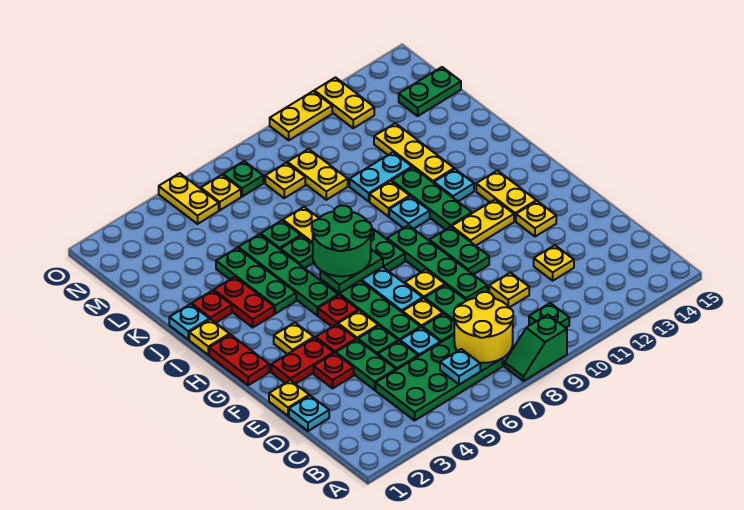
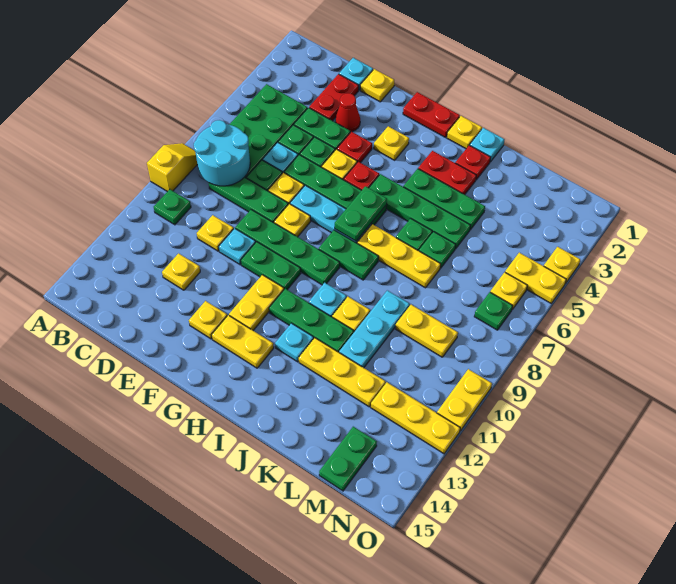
green 1x2 slope [505,315,567,381] -> yellow 1x2 slope [147,143,197,192]
cyan 1x1 plate [440,349,480,385] -> cyan 1x1 plate moved to [219,228,256,265]
yellow 2x2 round brick [454,292,513,363] -> cyan 2x2 round brick [194,120,250,186]
red 1x1 plate [314,353,354,388] -> red 1x1 cone [336,93,360,132]
red 1x2 plate [271,338,334,384] -> red 1x2 plate moved to [309,74,359,121]
green 2x2 round brick [312,205,372,276] -> none
cyan 1x2 plate [350,152,412,201] -> cyan 1x3 plate [339,290,410,368]
yellow 1x1 plate [265,163,305,198] -> yellow 1x1 plate moved to [544,247,580,282]
yellow 1x2 plate [314,78,374,128] -> yellow 1x3 plate [371,382,460,454]

